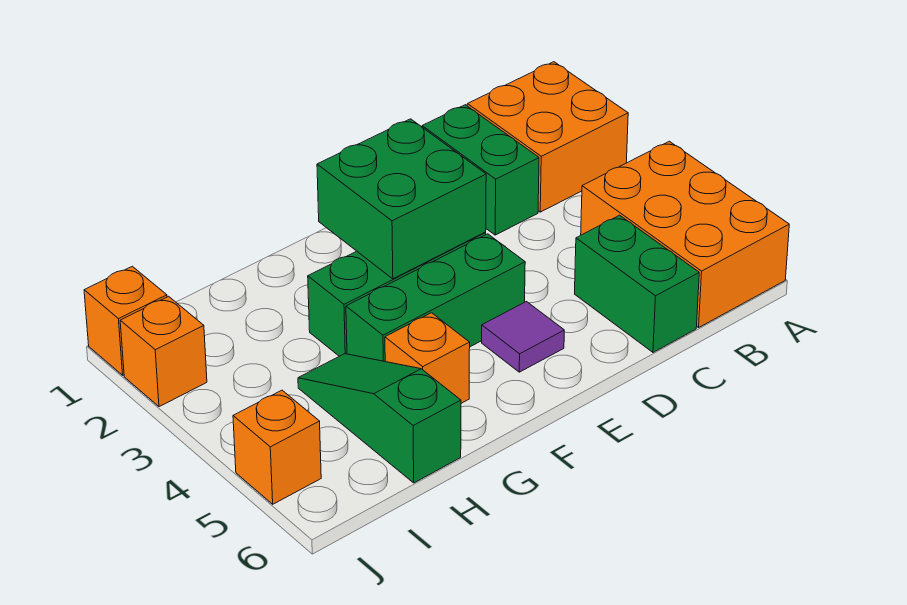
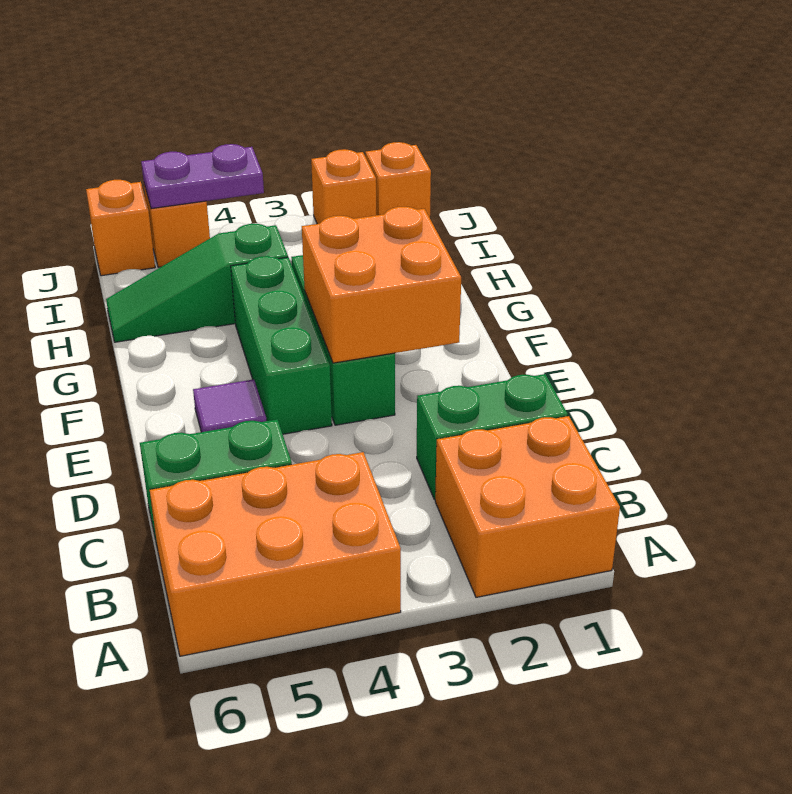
green 2x2 brick [317,119,486,279] -> orange 2x2 brick [302,207,461,363]
orange 1x1 brick [385,313,470,403] -> orange 1x1 brick moved to [86,180,155,276]
green 1x3 slope [298,354,461,483] -> green 1x3 slope turned to [106,224,288,342]
none -> purple 1x2 plate [141,144,264,209]

